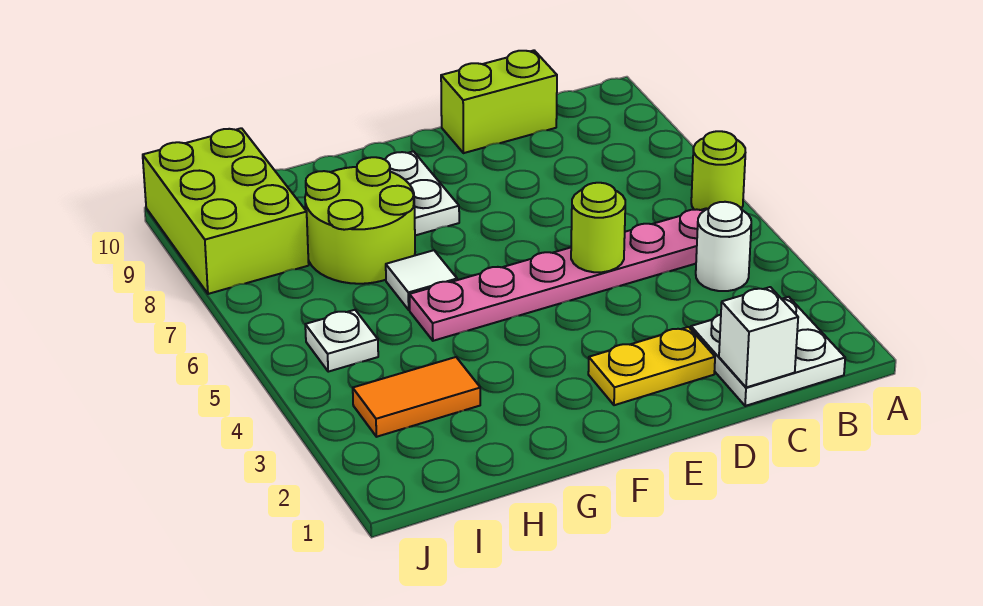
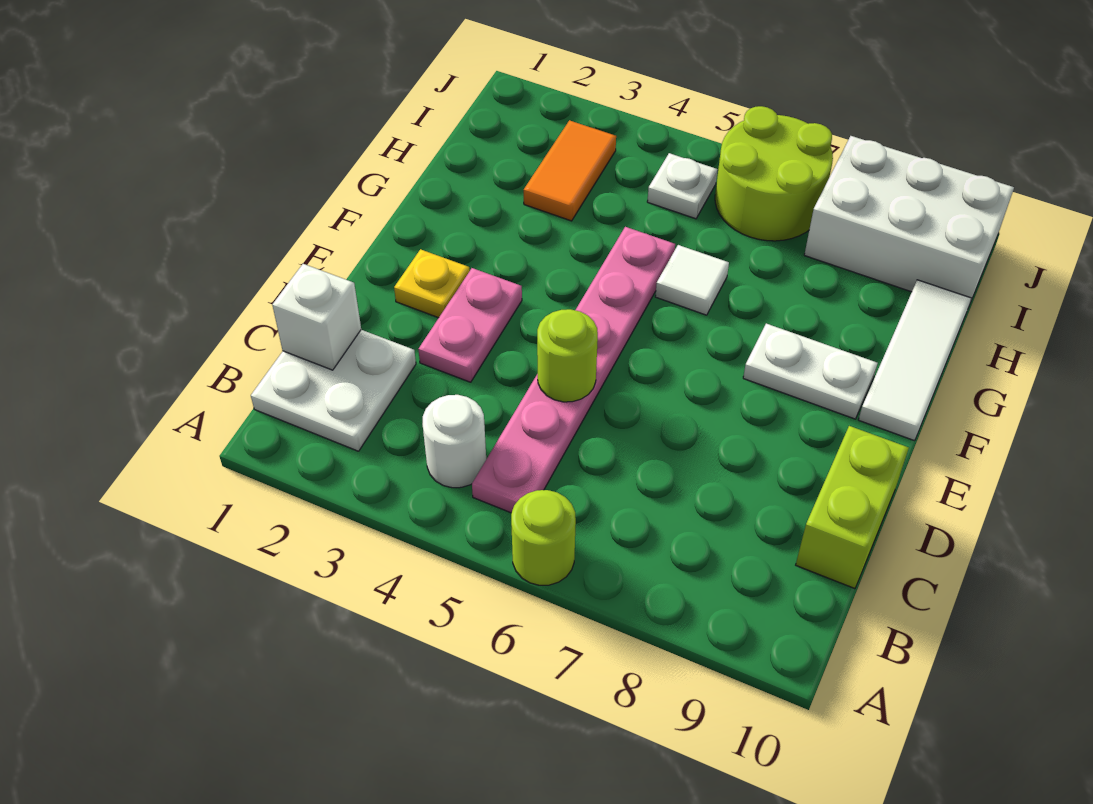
yellow 1x2 plate [588,327,715,405] -> yellow 1x1 plate [394,249,470,318]
none -> pink 1x2 plate [418,268,522,382]
none -> white 1x3 tile [859,280,971,441]
lime 2x2 round brick [305,157,415,284] -> lime 2x2 round brick moved to [715,106,833,241]
lime 2x3 brick [143,128,309,294] -> white 2x3 brick [804,136,1014,305]

